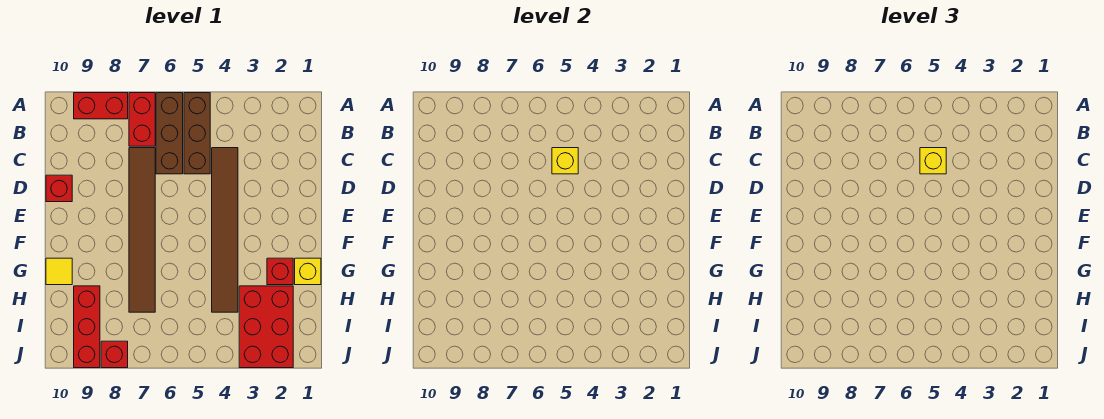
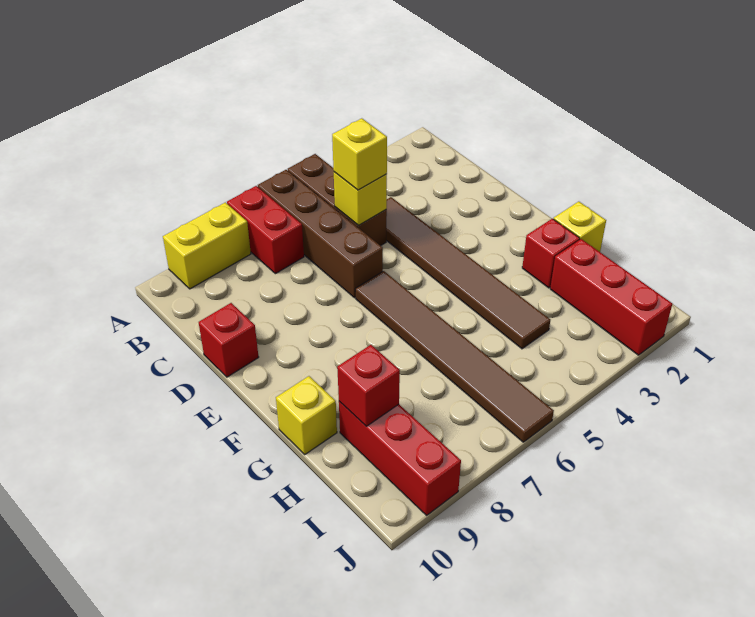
brown 1x3 brick [156,93,183,174] -> brown 1x4 brick [258,170,383,298]
red 1x2 brick [74,93,128,119] -> yellow 1x2 brick [163,202,251,289]
brown 1x6 tile [129,148,155,312] -> brown 1x6 tile moved to [355,271,554,442]
yellow 1x1 tile [46,258,72,285] -> yellow 1x1 brick [276,376,337,454]
red 2x3 brick [239,286,293,368] -> red 1x3 brick [550,239,672,355]
red 1x1 brick [101,341,128,368] -> red 1x1 brick moved to [337,345,400,426]

